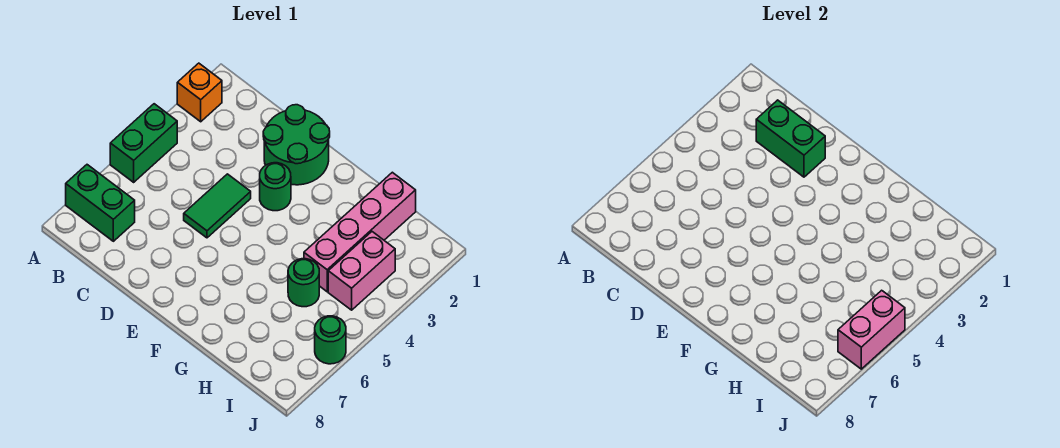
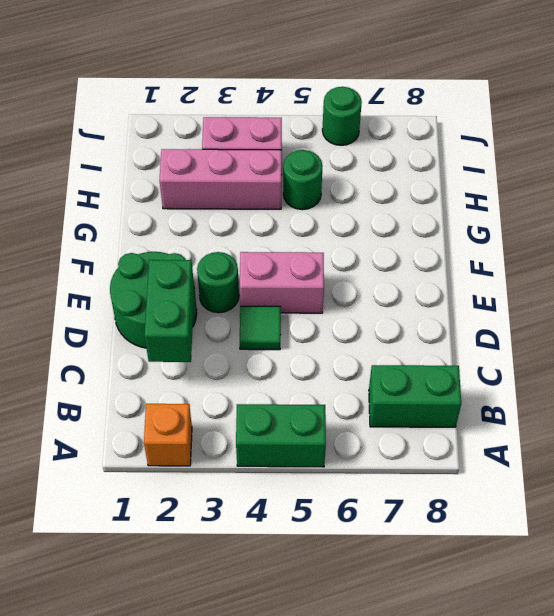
green 1x2 brick [66,165,135,241] -> green 1x2 brick turned to [369,365,461,427]
green 1x2 tile [184,174,251,238] -> green 1x1 tile [240,306,281,350]
pink 1x4 brick [304,172,416,292] -> pink 1x3 brick [160,149,282,209]
pink 1x2 brick [838,290,905,369] -> pink 1x2 brick moved to [240,252,324,313]

